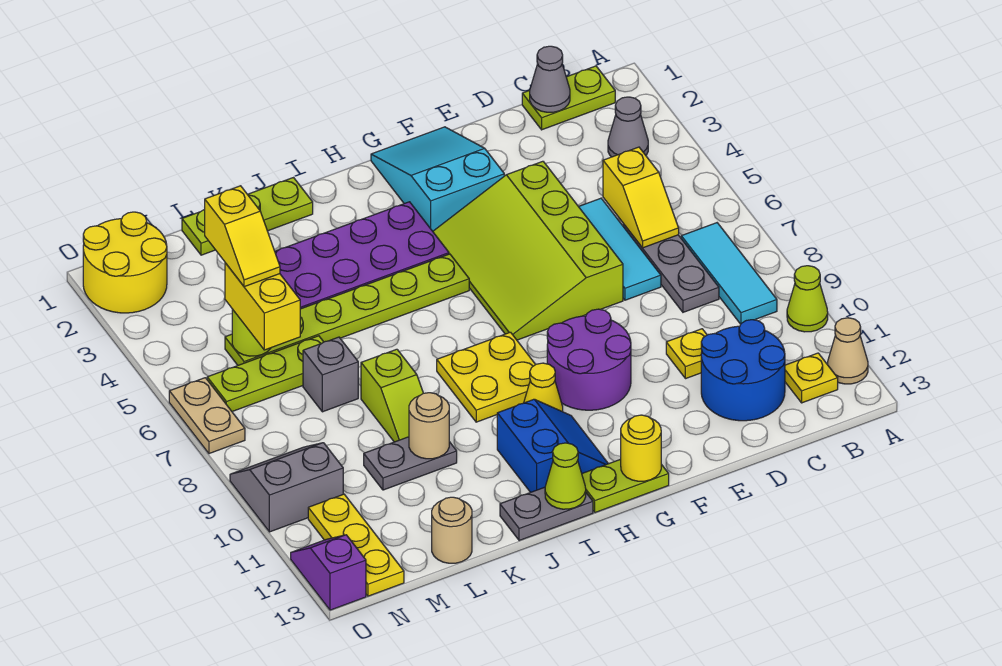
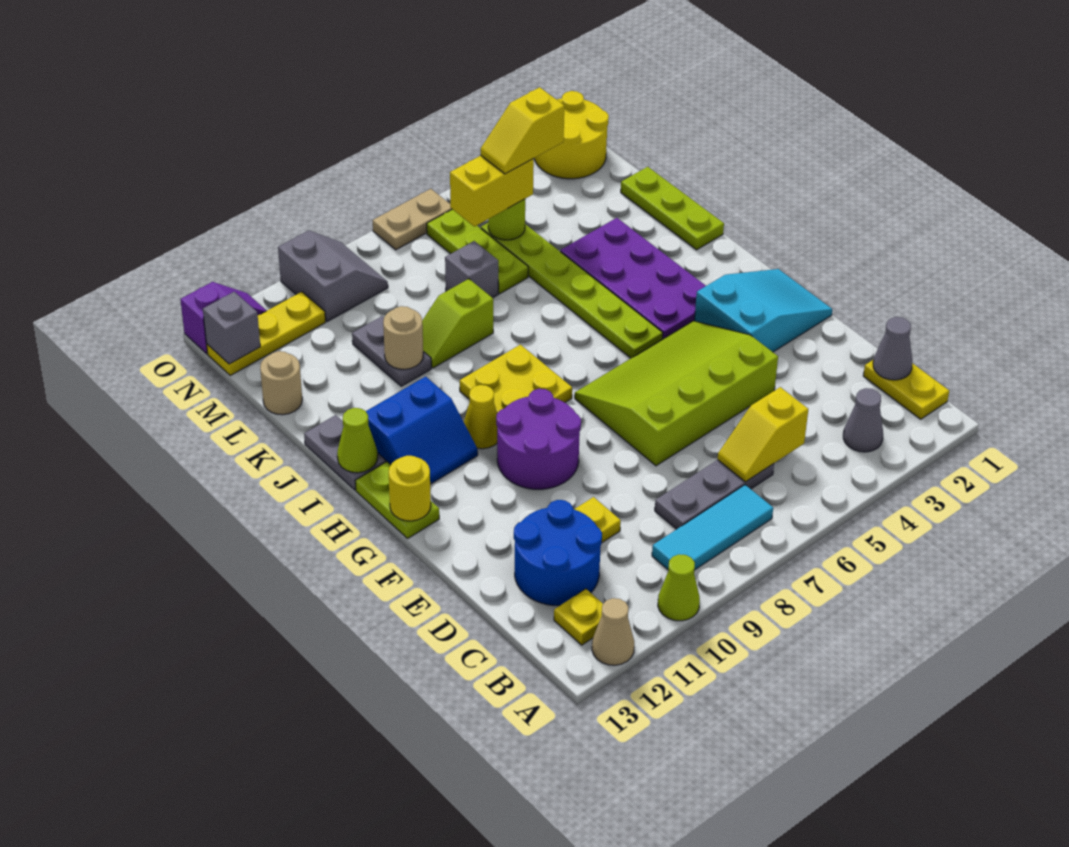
lime 1x2 plate [522,66,615,130] -> yellow 1x2 plate [863,360,949,419]
cyan 1x3 tile [579,198,661,300] -> none
none -> grey 1x1 brick [203,292,260,364]

